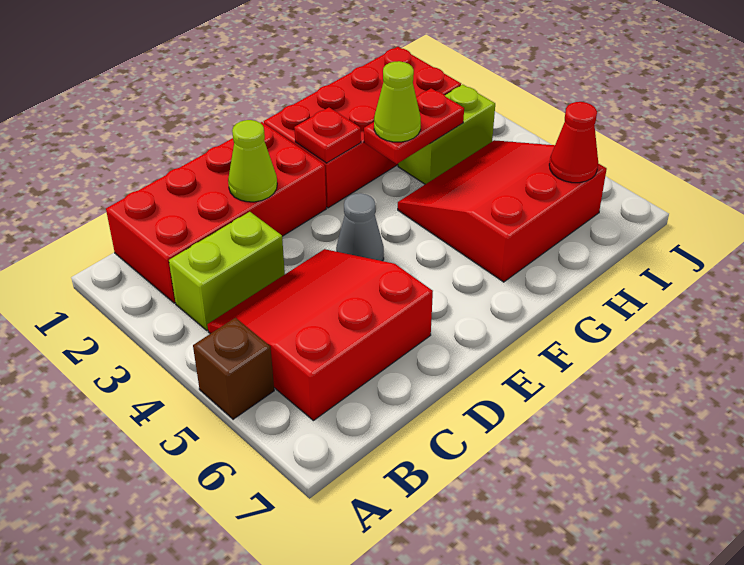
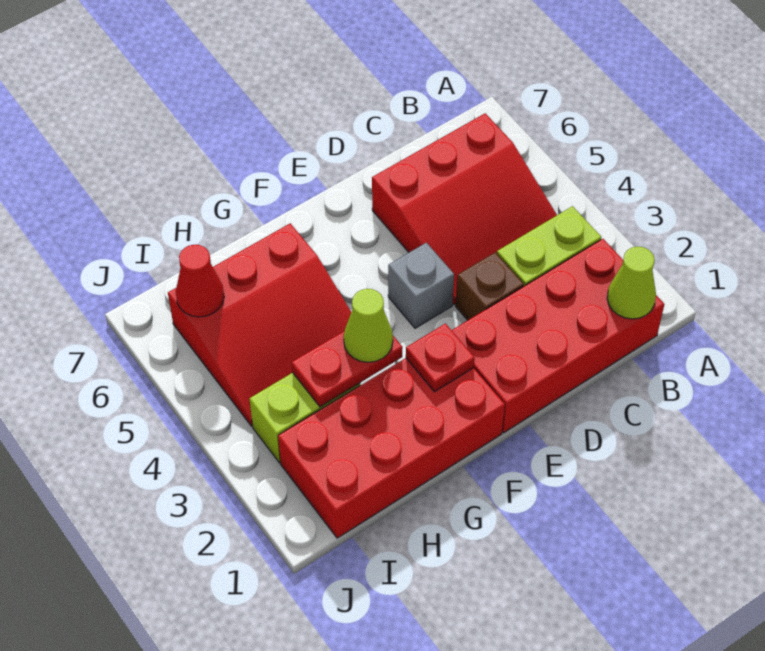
brown 1x1 brick [193,318,274,419] -> brown 1x1 brick moved to [456,252,524,320]
lime 1x1 cone [228,120,277,202] -> lime 1x1 cone moved to [607,247,656,319]
grey 1x1 cone [336,193,384,261] -> grey 1x1 brick [388,243,454,328]

